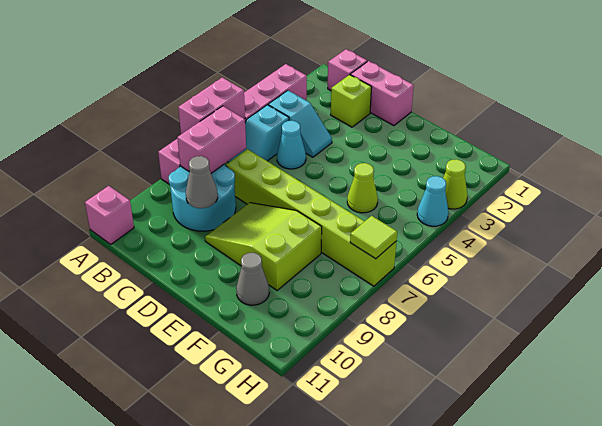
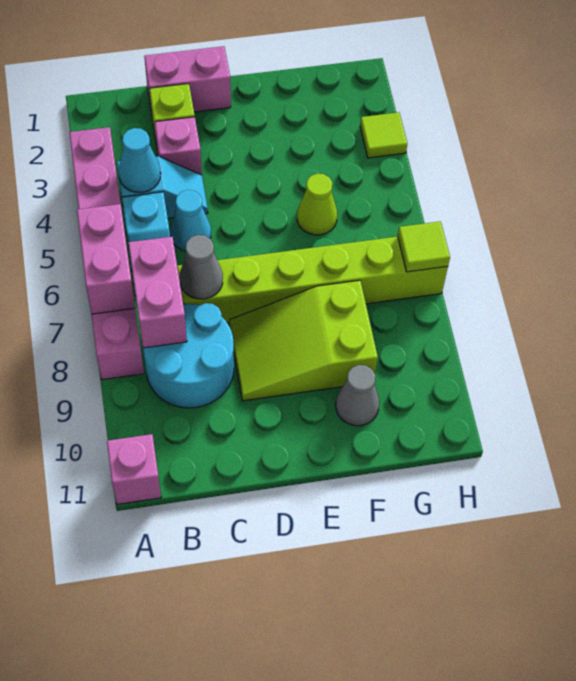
pink 1x1 brick [328,49,367,91] -> pink 1x1 brick moved to [155,117,202,175]
grey 1x1 cone [186,156,218,208] -> grey 1x1 cone moved to [180,235,223,299]
lime 1x1 cone [443,159,468,209] -> lime 1x1 tile [360,112,407,158]
cyan 1x1 cone [417,176,449,226] -> cyan 1x1 cone moved to [118,128,161,192]

